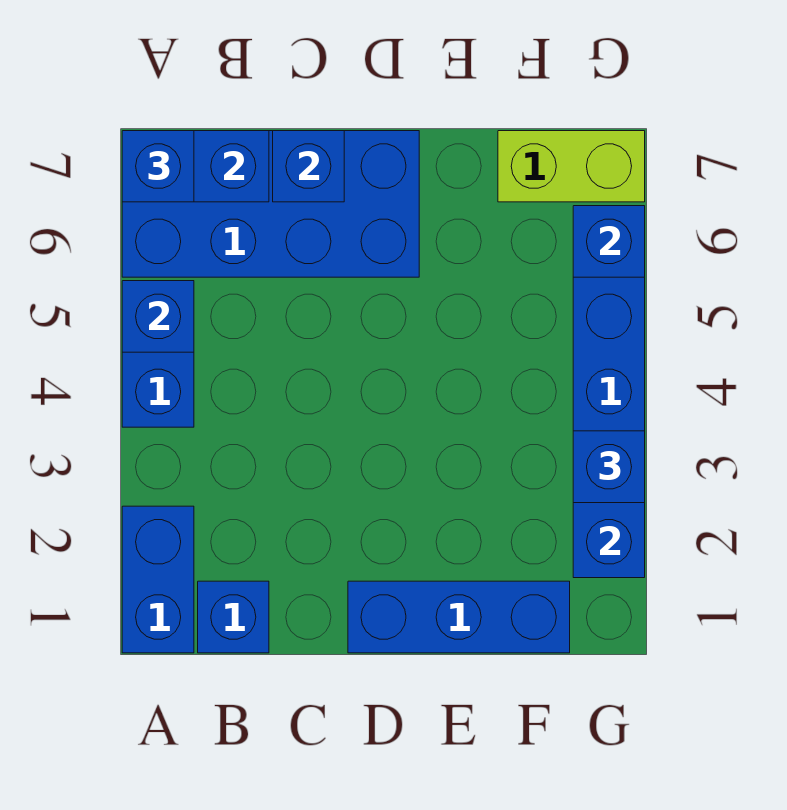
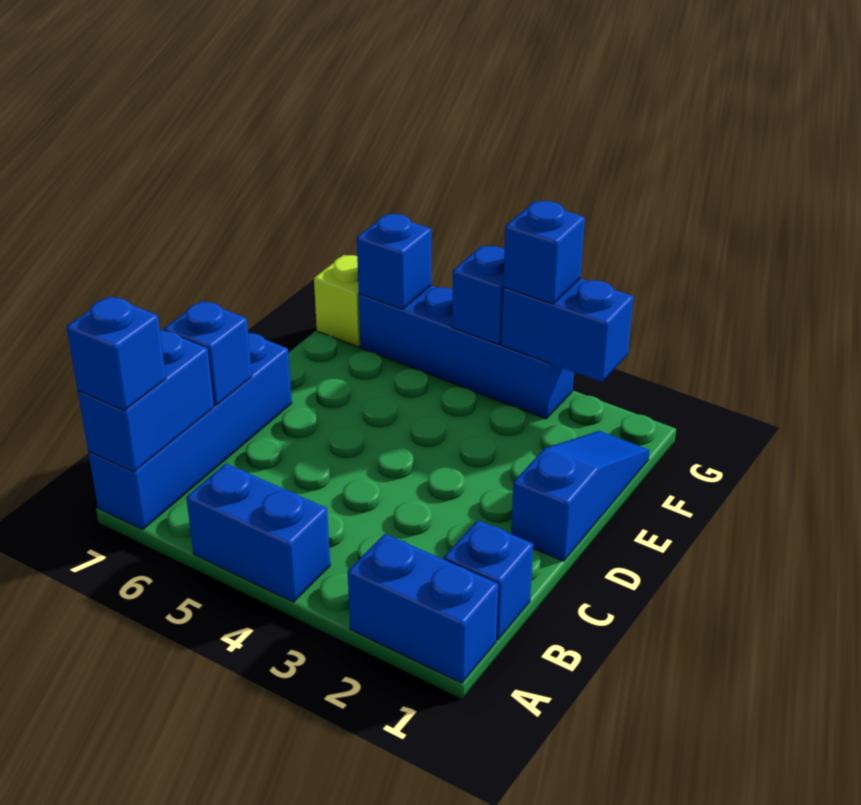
blue 1x1 brick [122,281,194,352] -> blue 1x1 brick moved to [452,246,505,345]
blue 2x4 brick [122,131,419,277] -> blue 1x4 brick [88,333,292,530]
blue 1x3 brick [348,581,570,653] -> blue 1x3 slope [511,431,650,561]
lime 1x2 brick [498,131,645,202] -> lime 1x1 brick [314,255,360,347]

